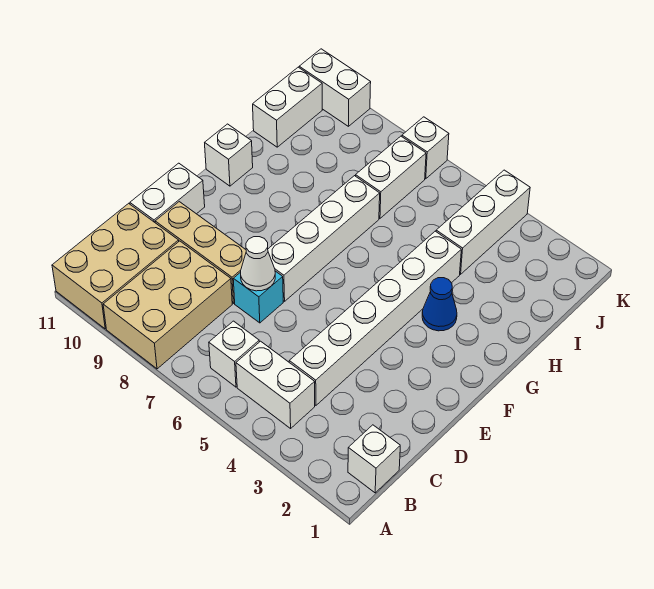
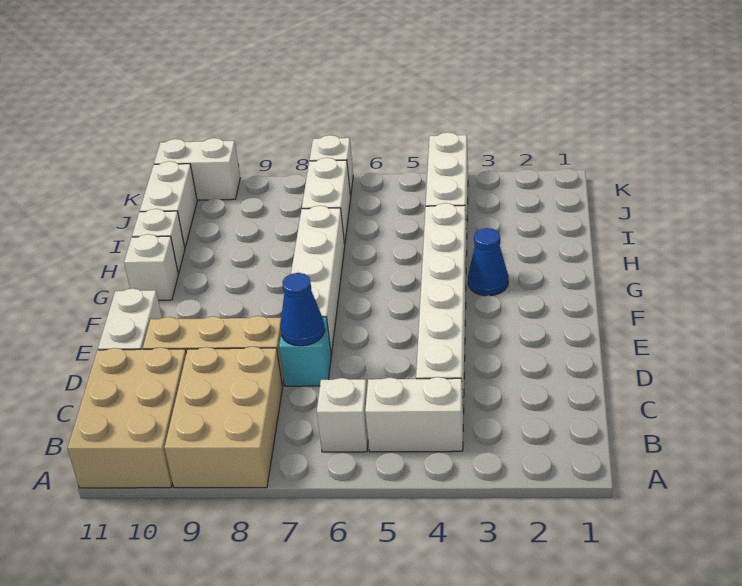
white 1x1 brick [348,425,400,493] -> white 1x1 brick moved to [132,209,185,274]
white 1x1 cone [241,237,275,291] -> blue 1x1 cone [280,273,325,346]

